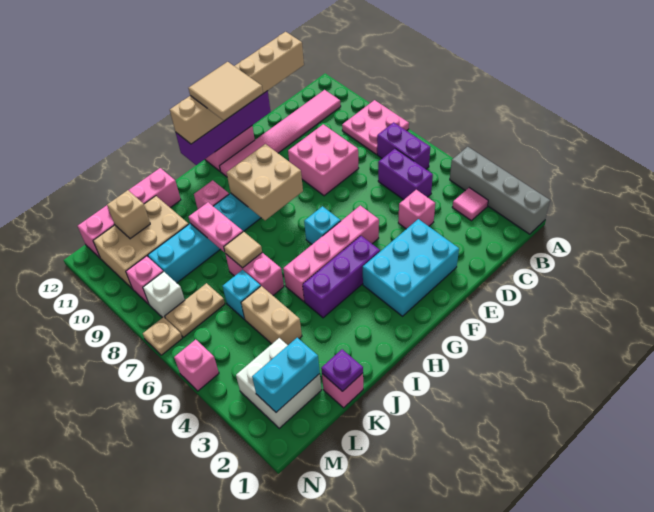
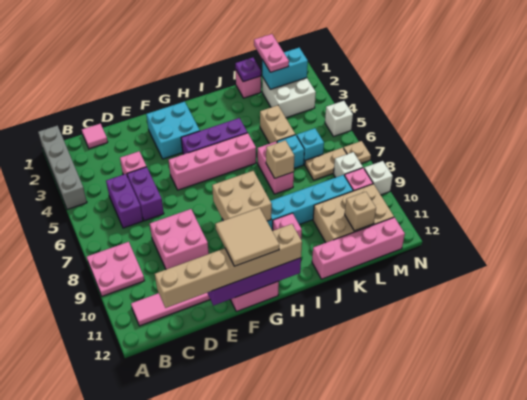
pink 1x1 tile [452,188,488,221] -> pink 1x1 tile moved to [82,124,108,149]
purple 1x2 brick [377,122,430,169] -> purple 1x2 brick moved to [127,167,164,221]
cyan 2x3 brick [363,219,459,316] -> cyan 2x2 brick [146,102,200,159]
cyan 1x1 brick [304,206,341,244] -> cyan 1x1 brick moved to [297,128,324,164]
tan 1x1 tile [224,231,262,268] -> tan 1x1 brick [266,140,294,178]
pink 1x2 plate [189,202,243,252] -> pink 1x2 plate moved to [254,34,289,72]
pink 1x1 brick [174,339,219,391] -> white 1x1 brick [325,101,353,136]
none -> white 1x1 brick [364,161,393,195]

